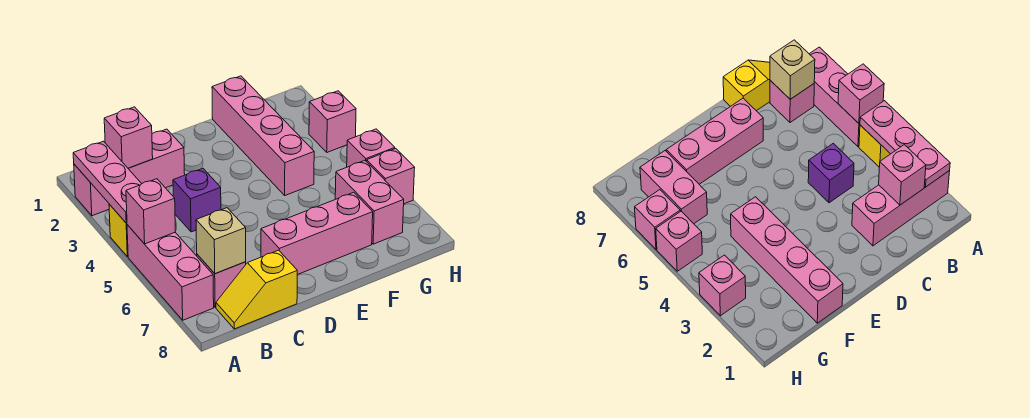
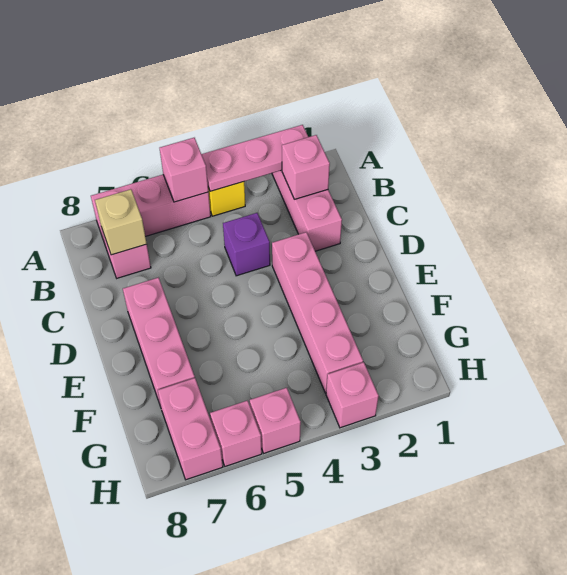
yellow 1x2 slope [216,250,297,329] -> none
pink 1x4 brick [212,76,314,195] -> pink 1x4 brick turned to [272,232,363,393]
pink 1x2 brick [335,161,404,244] -> pink 1x2 brick turned to [158,378,223,480]

